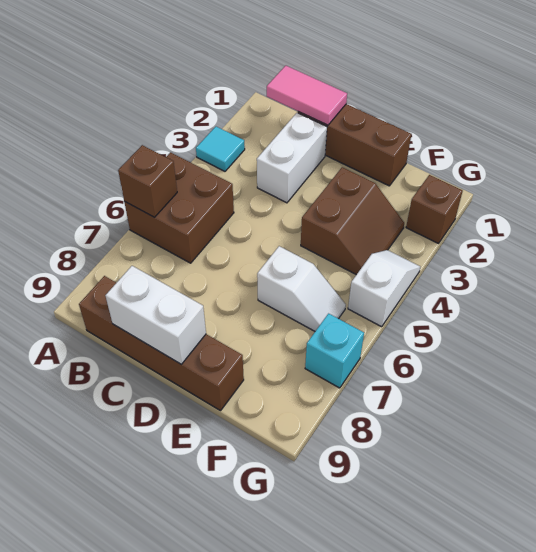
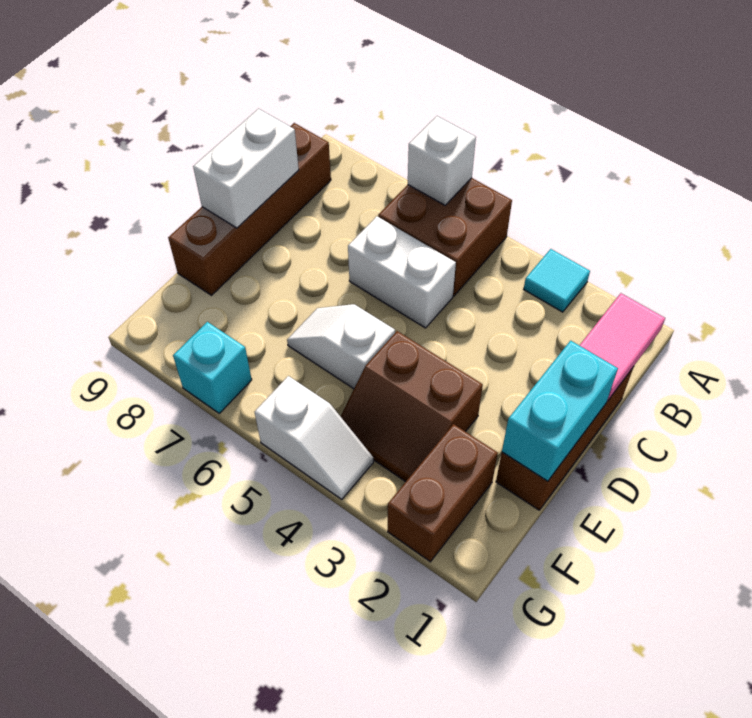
brown 1x1 brick [118,145,177,217] -> white 1x1 brick [408,116,476,205]
white 1x2 brick [257,113,327,203] -> white 1x2 brick moved to [348,216,456,328]
none -> cyan 1x2 brick [502,341,618,481]
white 1x2 slope [257,246,346,331] -> white 1x2 slope turned to [287,304,395,389]
brown 1x1 brick [406,175,463,244] -> brown 1x2 brick [388,424,498,562]

